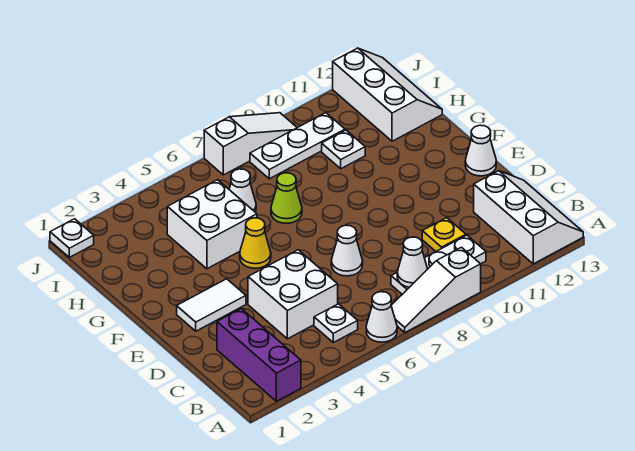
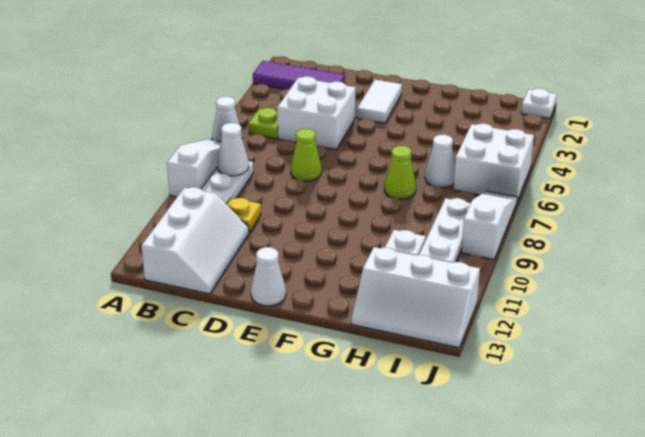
purple 1x3 brick [217,309,301,401] -> purple 1x3 tile [253,61,345,89]
white 2x3 slope [474,171,583,264] -> white 2x3 slope turned to [142,187,249,294]
white 1x1 plate [314,304,358,343] -> lime 1x1 plate [248,108,278,139]
white 1x1 cone [331,225,363,276] -> lime 1x1 cone [291,129,322,181]
yellow 1x1 cone [240,218,271,268] -> none
white 2x2 brick [167,180,257,269] -> white 2x2 brick moved to [454,124,534,201]
white 1x3 slope [204,113,297,175] -> white 1x3 slope turned to [462,191,517,259]

